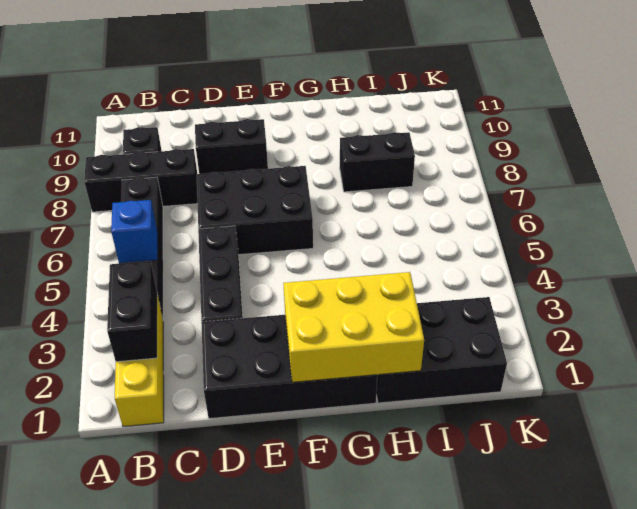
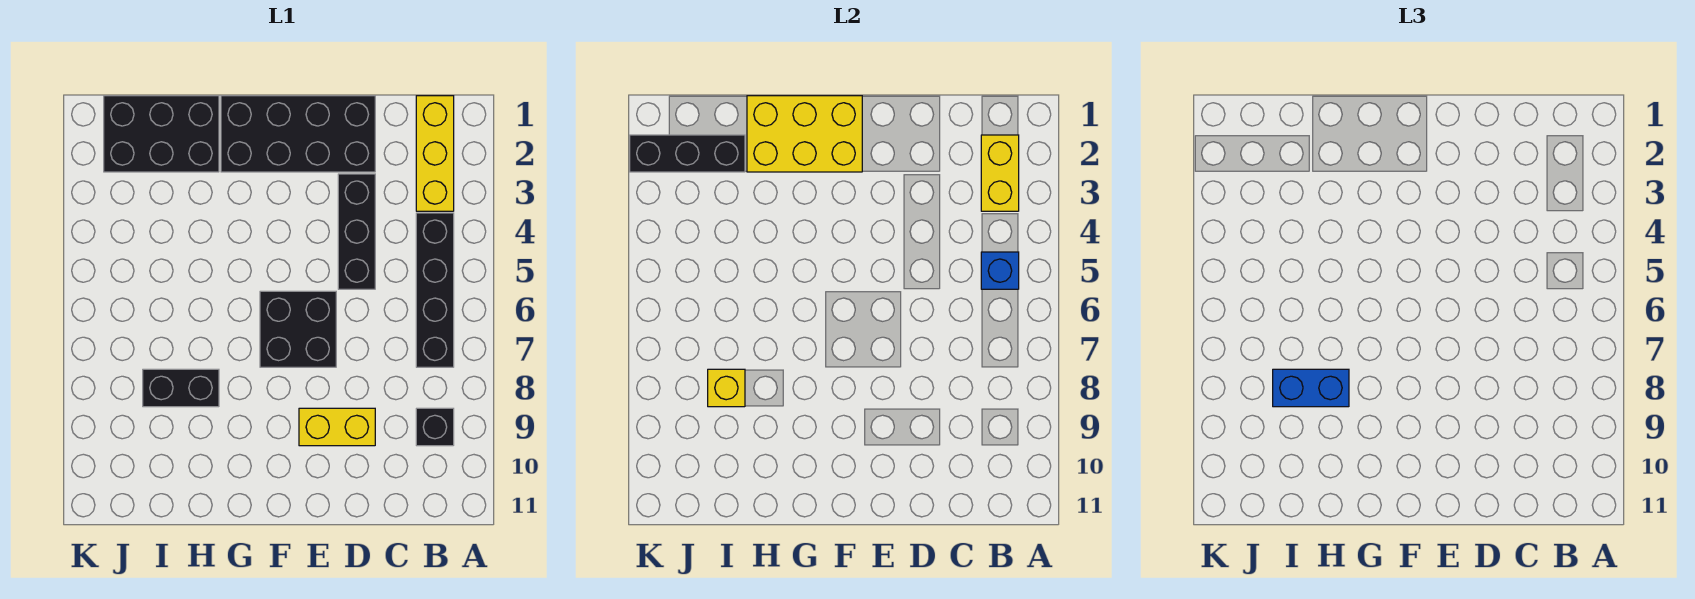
black 1x3 brick [84,149,197,212] -> black 1x3 brick moved to [630,135,745,172]
black 1x2 brick [107,261,157,362] -> yellow 1x2 brick [981,135,1019,211]
black 2x3 brick [197,166,313,255] -> black 2x2 brick [260,291,336,367]
black 1x2 brick [195,119,268,174] -> yellow 1x2 brick [299,408,375,446]
none -> blue 1x2 brick [1273,369,1349,407]
none -> yellow 1x1 brick [708,369,745,407]

